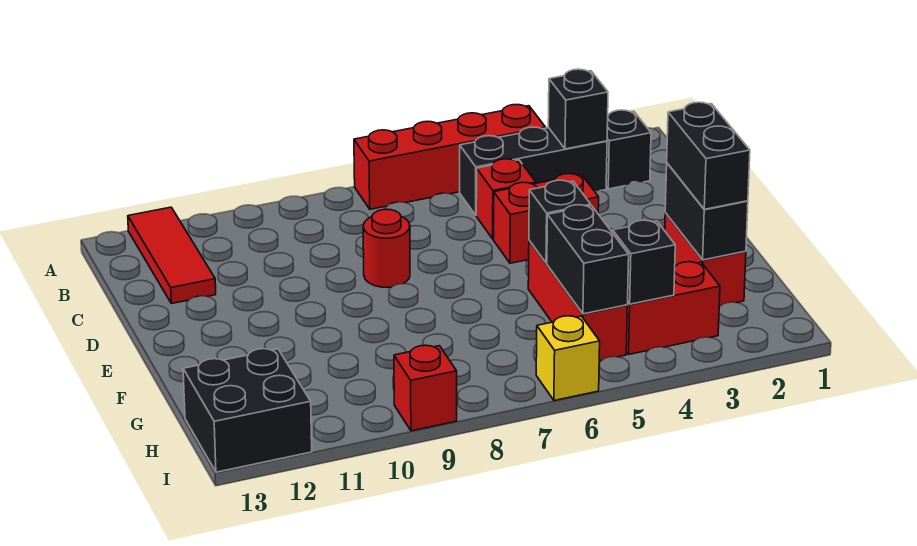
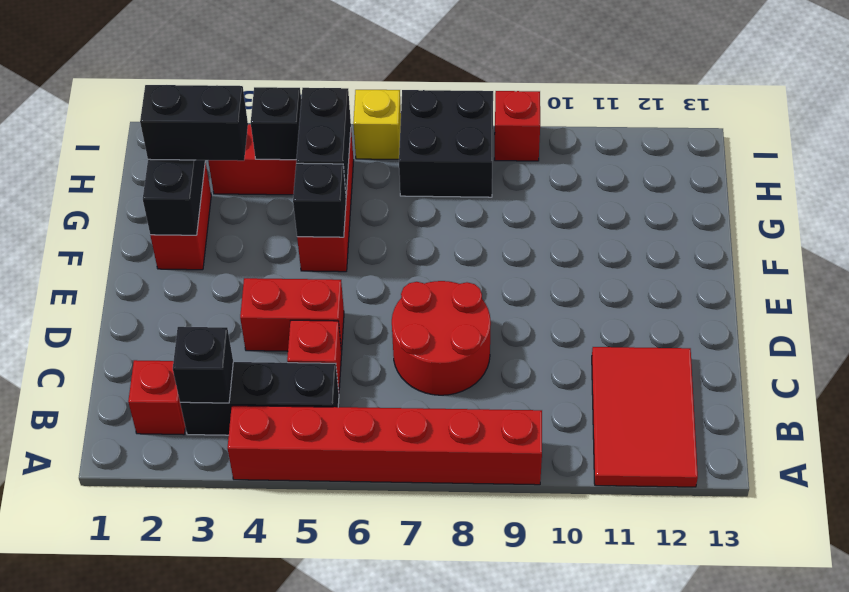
red 1x4 brick [354,105,545,209] -> red 1x6 brick [228,406,542,485]
red 1x3 tile [128,207,216,304] -> red 2x3 tile [592,347,698,487]
black 1x1 brick [606,110,651,189] -> red 1x1 brick [128,360,185,435]
red 1x1 round brick [363,209,410,288] -> red 2x2 round brick [392,281,491,395]
black 1x2 brick [667,102,750,209] -> black 1x2 brick turned to [140,85,248,161]
black 2x2 brick [183,349,312,472] -> black 2x2 brick moved to [399,90,493,197]

